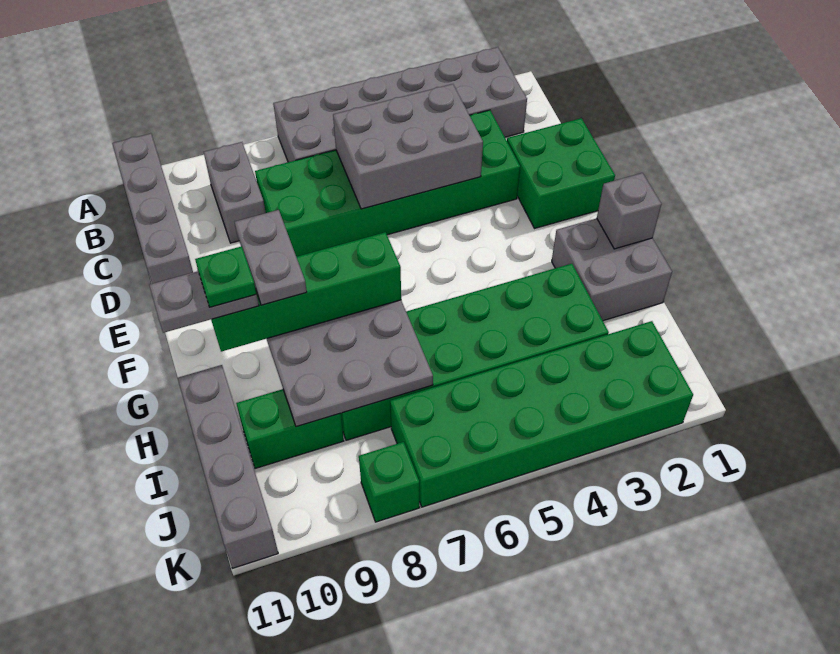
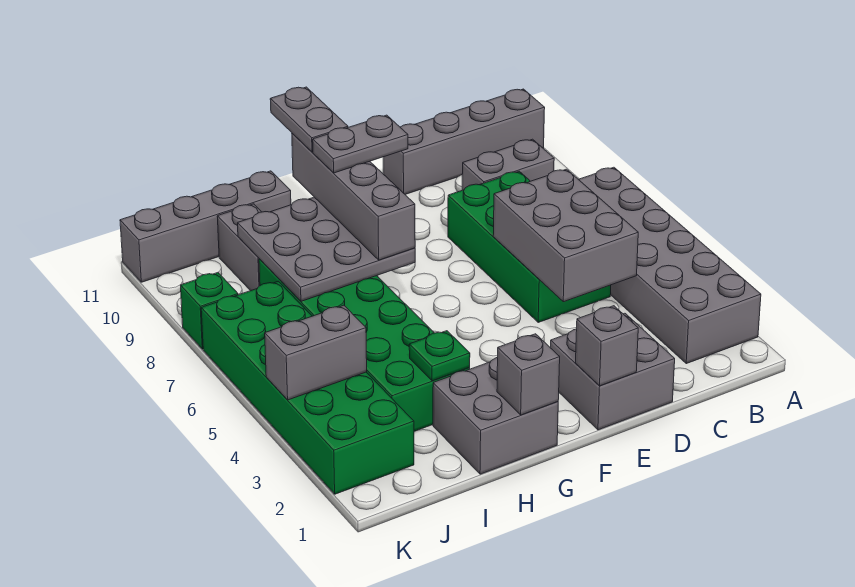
green 2x6 brick [255,110,520,257] -> green 2x4 brick [448,171,611,322]
green 2x2 brick [507,118,615,229] -> grey 2x2 brick [551,313,675,430]
none -> grey 1x1 brick [576,306,638,386]
green 1x4 brick [211,232,401,352] -> grey 1x4 brick [292,133,415,260]
green 1x1 plate [195,246,256,307] -> green 1x1 plate moved to [409,331,470,381]
green 1x2 brick [236,389,344,469] -> grey 1x2 brick [217,204,261,291]
none -> grey 1x2 brick [265,305,367,400]

